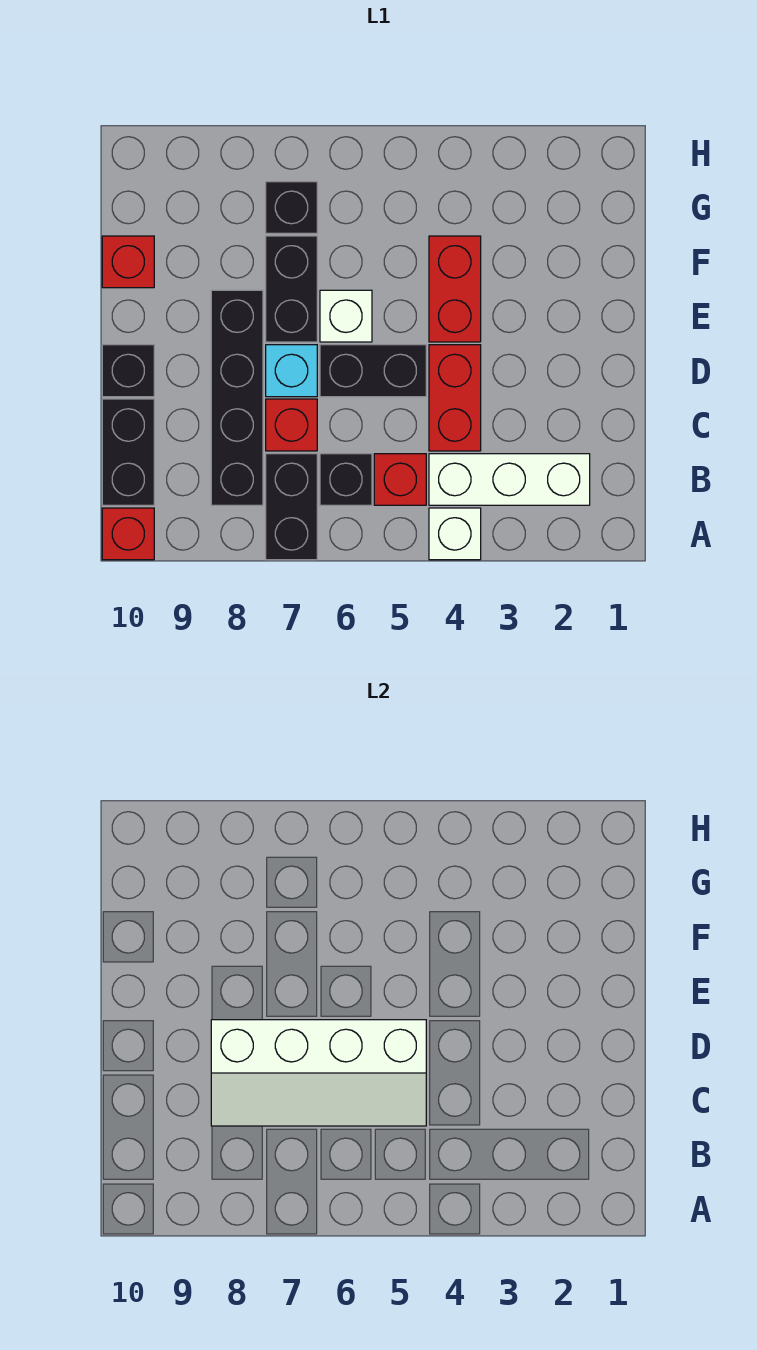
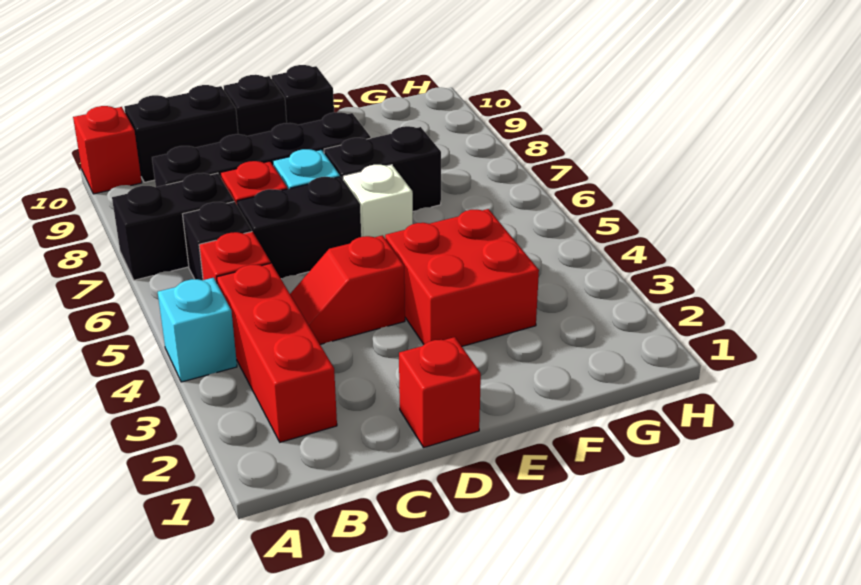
white 1x1 brick [429,508,481,560] -> cyan 1x1 brick [158,278,237,382]
white 1x3 brick [429,454,590,505] -> red 1x3 brick [217,263,337,442]
red 1x2 brick [429,345,481,451] -> red 1x2 slope [290,235,405,344]
white 2x4 slope [211,1020,426,1126] -> none
black 1x2 brick [320,345,426,397] -> black 1x2 brick turned to [237,177,361,279]
red 1x2 brick [429,236,481,342] -> red 2x2 brick [385,209,539,346]
red 1x1 brick [102,236,154,288] -> red 1x1 brick moved to [399,337,481,447]
black 1x1 brick [266,182,317,233] -> black 1x1 brick moved to [272,65,334,125]

